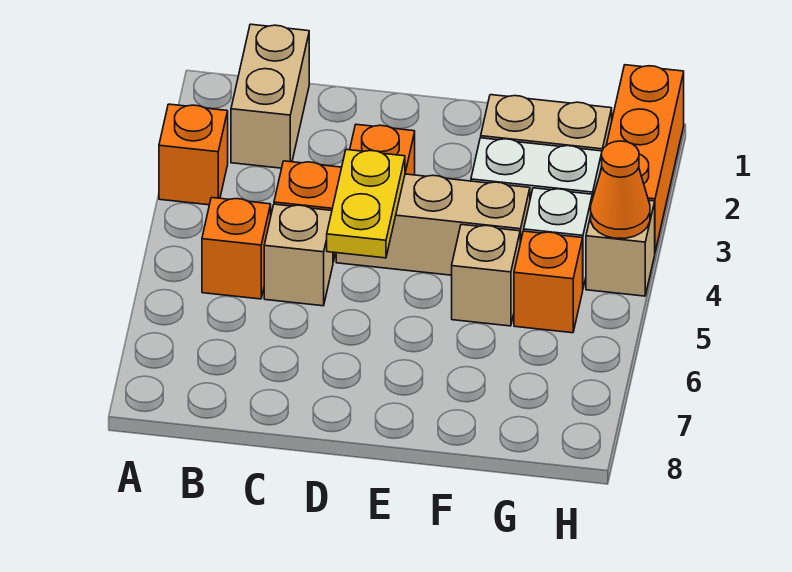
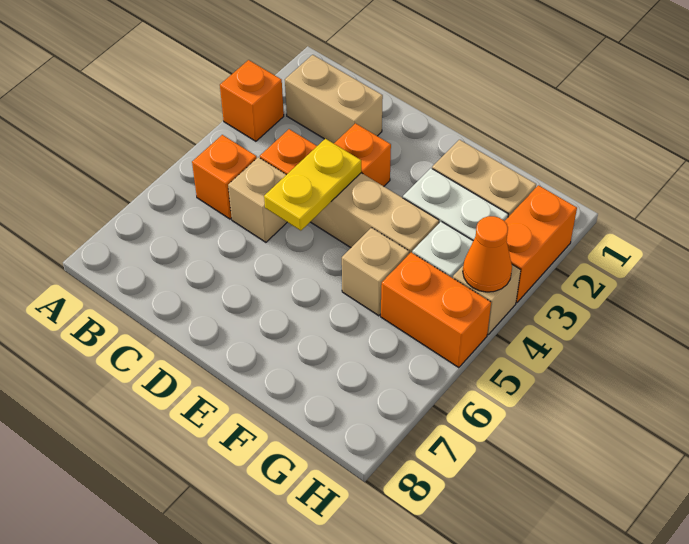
tan 1x2 brick [231,24,309,168] -> tan 1x2 brick turned to [285,55,383,143]
orange 1x1 brick [514,231,583,333] -> orange 1x2 brick [381,253,491,368]
orange 1x3 brick [601,65,684,251] -> orange 1x2 brick [505,185,577,303]

